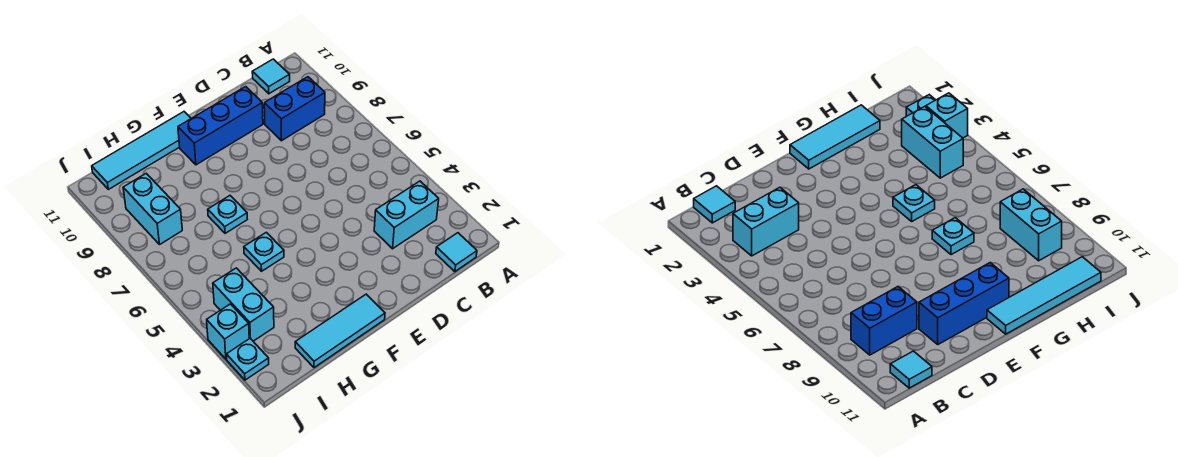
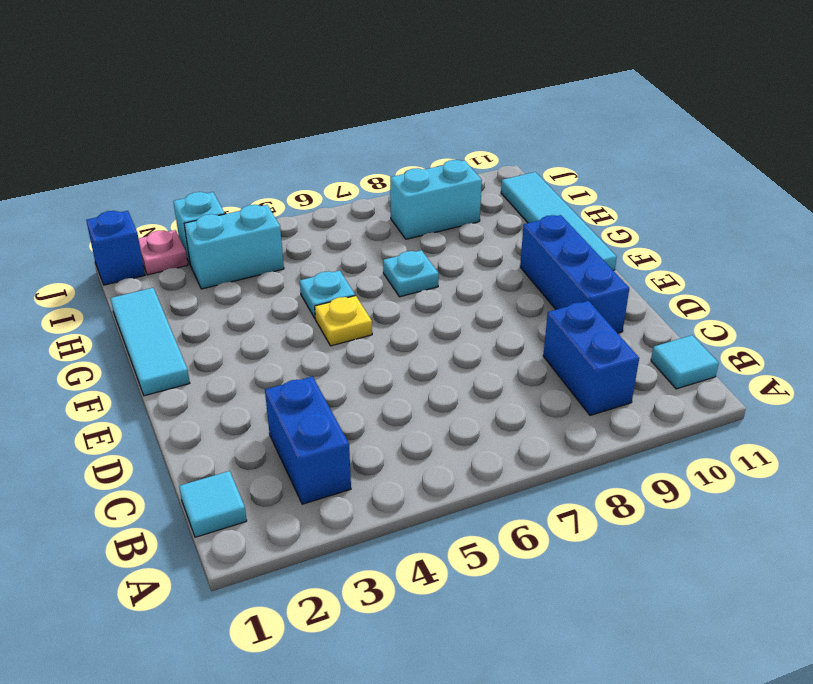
cyan 1x2 brick [374,181,439,249] -> blue 1x2 brick [265,376,351,504]
none -> yellow 1x1 plate [315,296,372,346]
none -> blue 1x1 brick [86,211,145,285]
cyan 1x1 plate [226,339,269,380] -> pink 1x1 plate [139,230,188,275]

